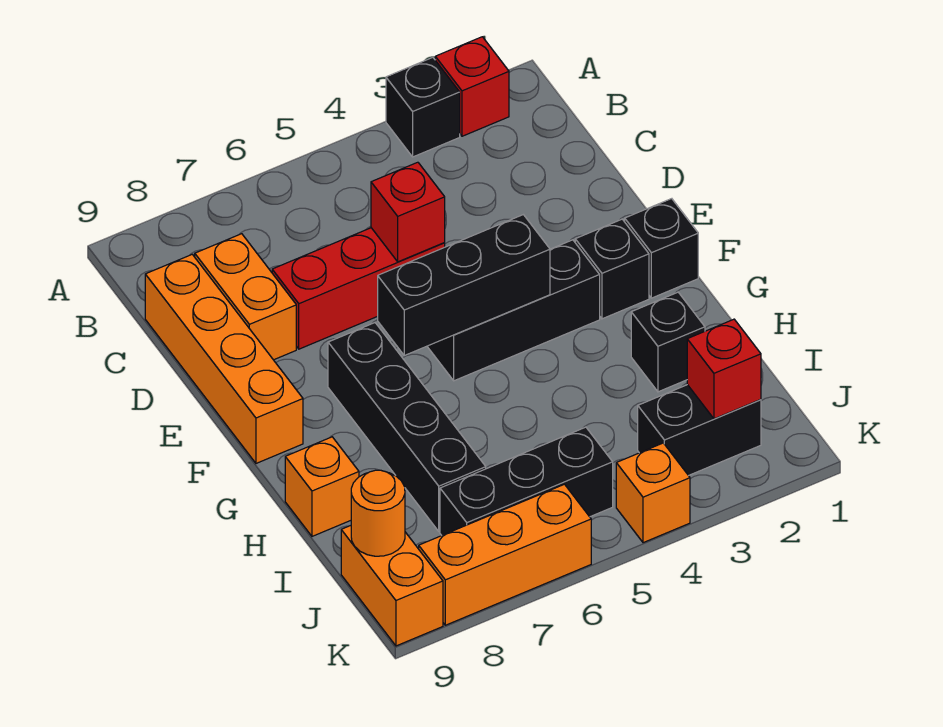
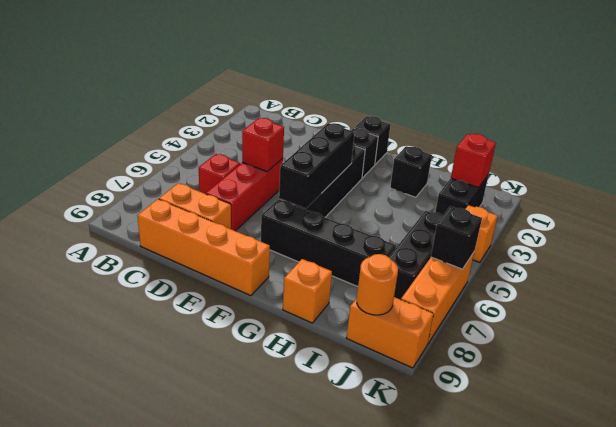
red 1x1 brick [435,37,509,136] -> red 1x1 brick moved to [199,154,240,194]
black 1x1 brick [386,57,460,157] -> black 1x1 brick moved to [431,206,482,269]

